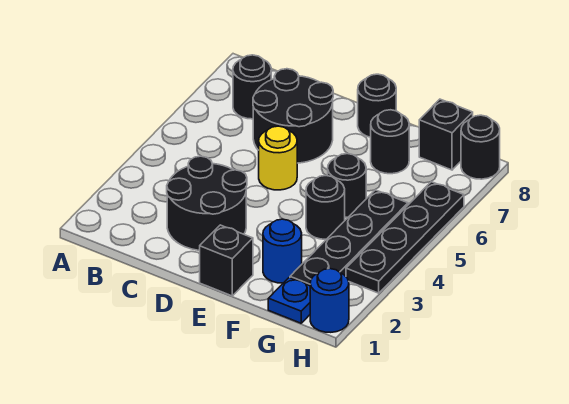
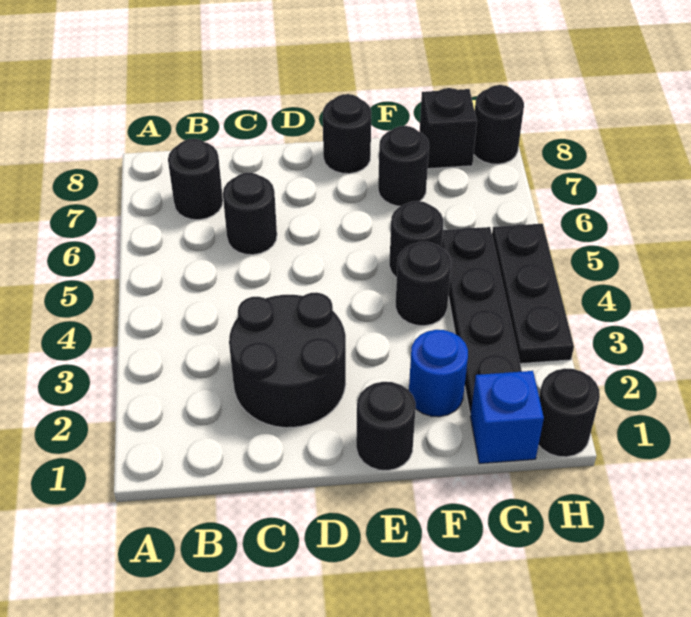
black 2x2 round brick [253,69,333,163] -> black 1x1 round brick [223,173,277,255]
yellow 1x1 round brick [259,126,297,190] -> none
black 1x1 brick [200,225,253,296] -> black 1x1 round brick [356,382,416,471]
blue 1x1 plate [268,278,310,323] -> blue 1x1 brick [470,371,544,464]
blue 1x1 round brick [310,269,349,332] -> black 1x1 round brick [539,368,600,457]
black 1x4 plate [346,182,464,293] -> black 1x3 plate [492,224,574,364]

